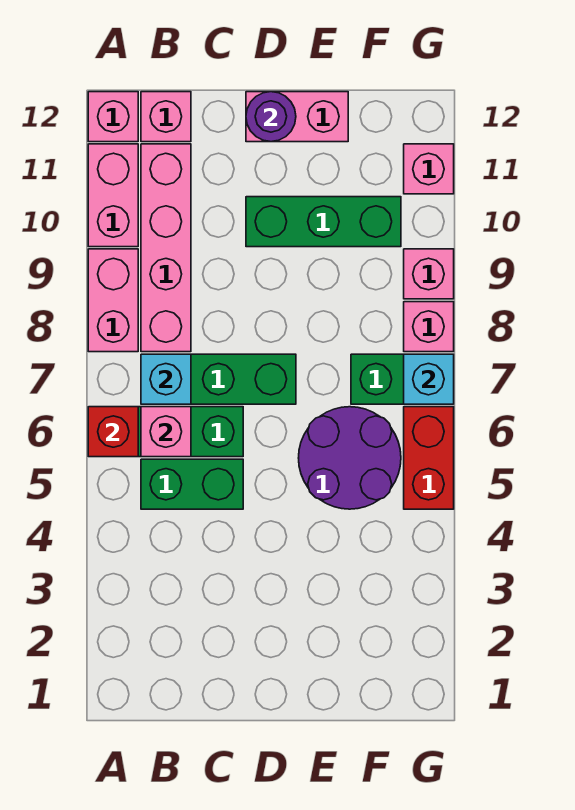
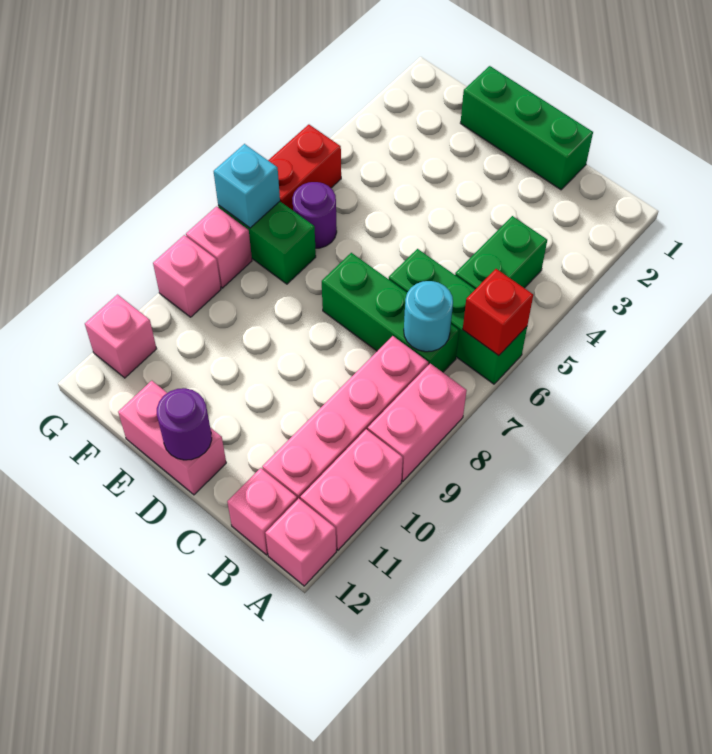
green 1x2 brick [141,459,243,509] -> green 1x2 brick turned to [455,216,547,289]
pink 1x1 brick [141,407,191,457] -> none
cyan 1x1 brick [141,354,191,404] -> cyan 1x1 round brick [404,281,453,352]
green 1x3 brick [246,197,401,247] -> green 1x3 brick moved to [461,66,593,190]
purple 2x2 round brick [299,407,401,509] -> purple 1x1 round brick [292,182,337,248]

